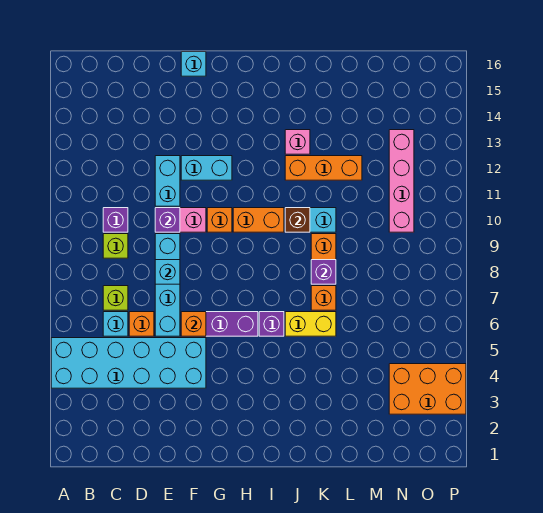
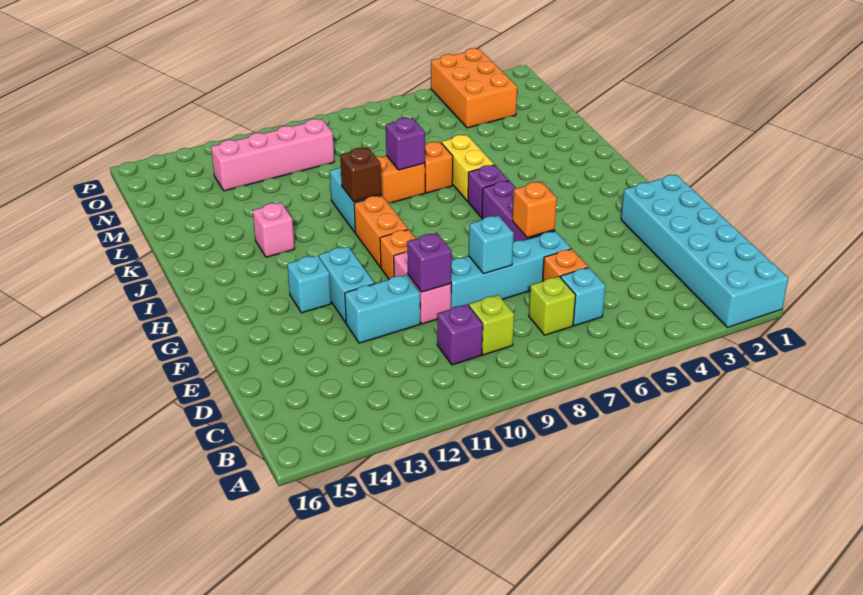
cyan 2x6 brick [51,338,206,388] -> cyan 2x6 brick moved to [621,175,788,327]
cyan 1x1 brick [181,52,206,76] -> cyan 1x1 brick moved to [287,255,331,313]
orange 1x3 brick [285,156,362,180] -> none

